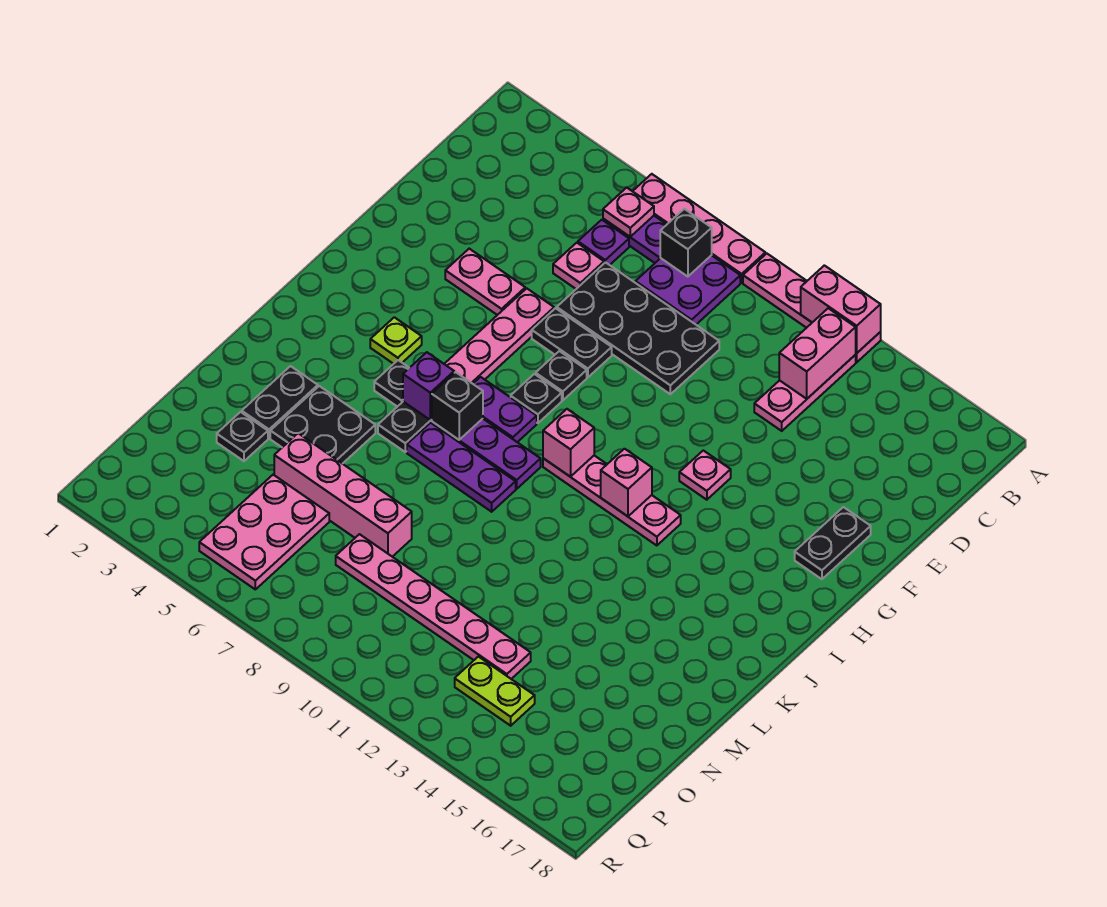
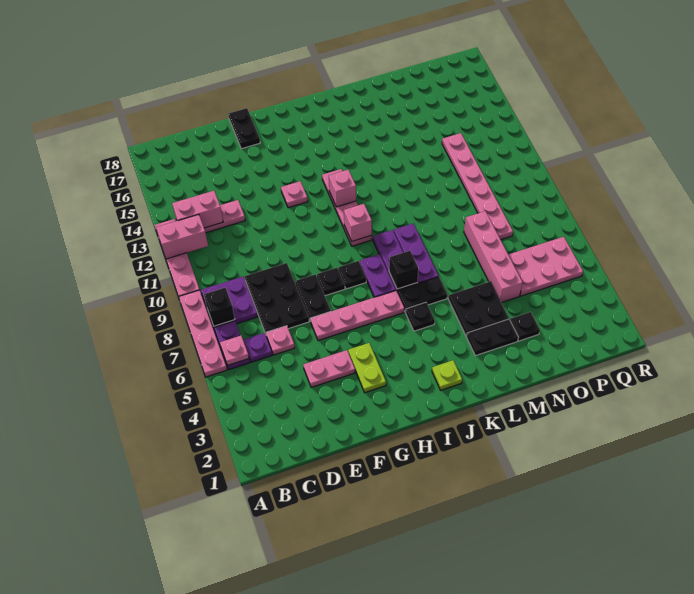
pink 1x2 brick [801,265,881,353] -> pink 1x2 brick turned to [156,215,208,259]
black 2x4 plate [557,262,719,394] -> black 2x3 plate [245,263,309,334]
pink 1x2 plate [445,249,525,315] -> pink 1x2 plate turned to [303,350,355,388]
black 1x2 plate [795,507,871,579] -> black 1x2 plate turned to [228,108,260,149]
lime 1x1 plate [370,317,422,364] -> lime 1x1 plate moved to [432,360,462,390]
purple 1x1 brick [403,352,454,420] -> none
lime 1x2 plate [455,657,535,726] -> lime 1x2 plate moved to [348,343,386,393]

